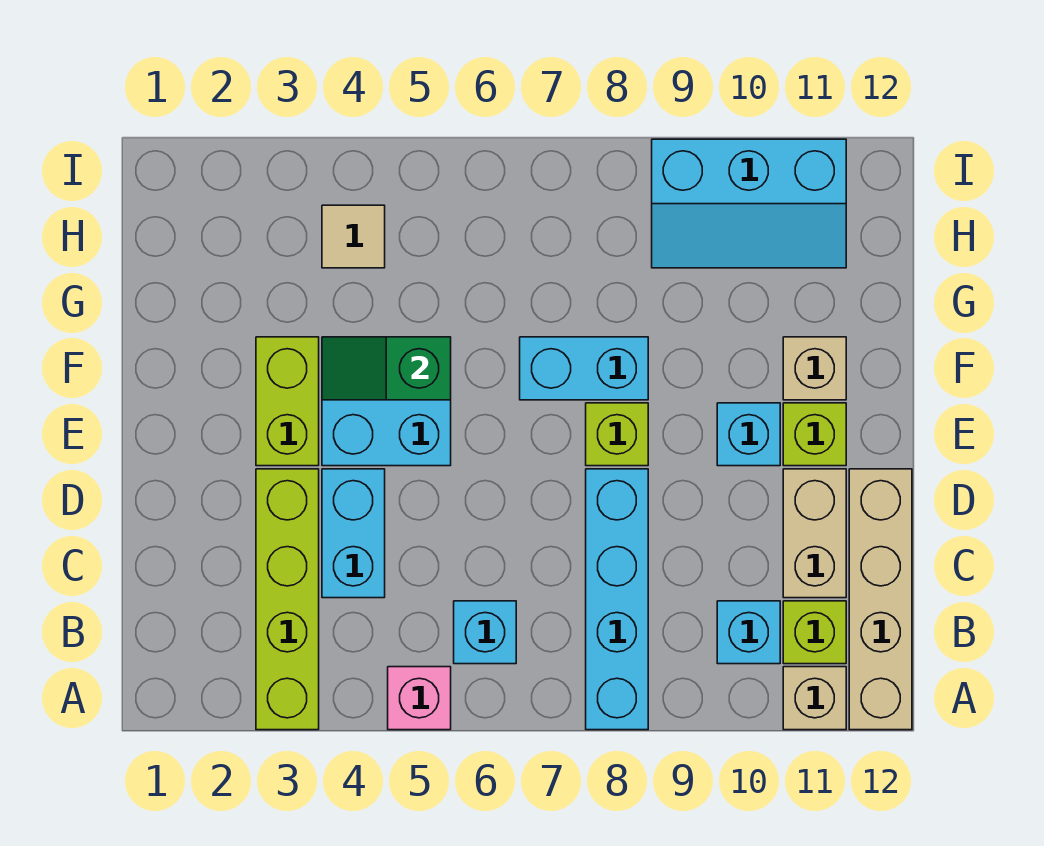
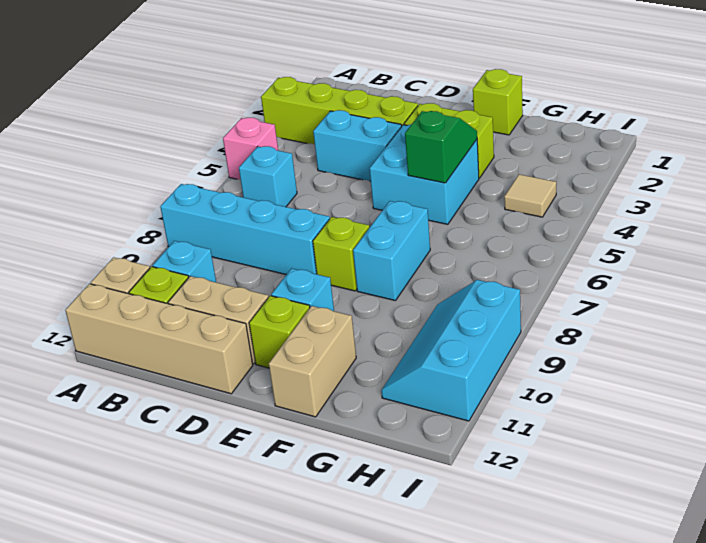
none -> lime 1x1 brick [473,69,523,135]
tan 1x1 brick [783,337,846,400] -> tan 1x2 brick [269,306,356,417]

